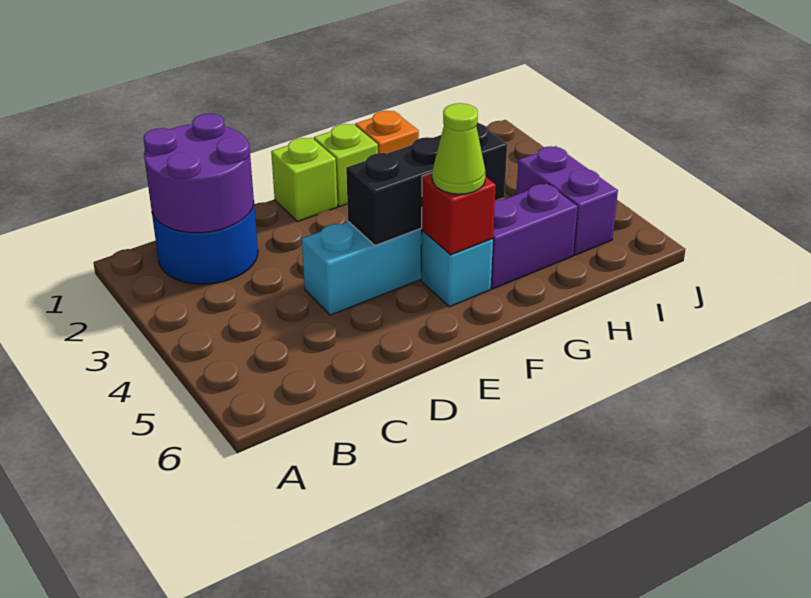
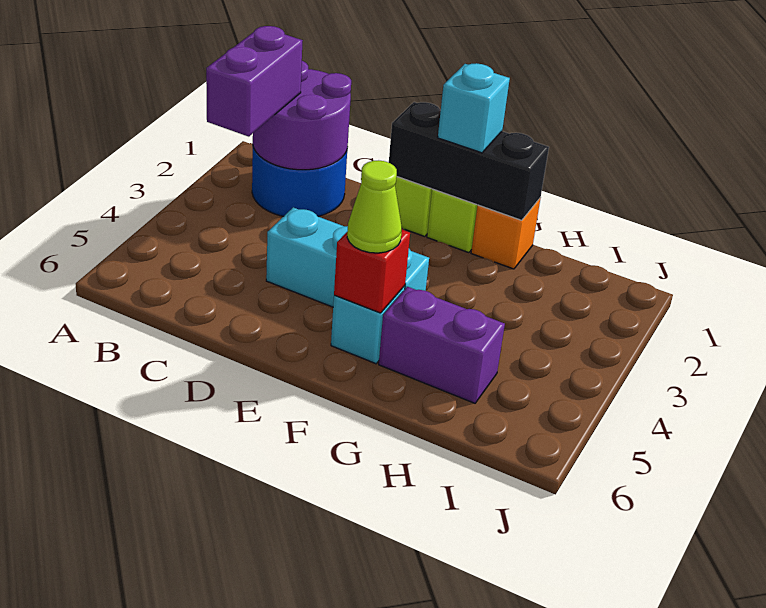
black 1x3 brick [346,122,507,245] -> black 1x3 brick moved to [389,102,549,220]
none -> cyan 1x1 brick [438,63,510,153]
purple 1x2 brick [516,146,618,255] -> purple 1x2 brick moved to [206,26,303,137]

